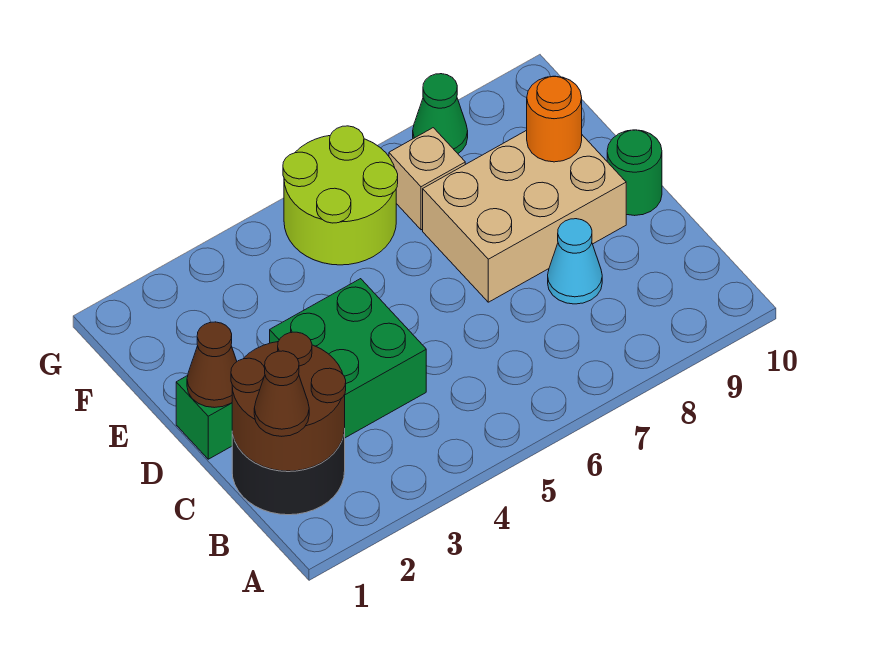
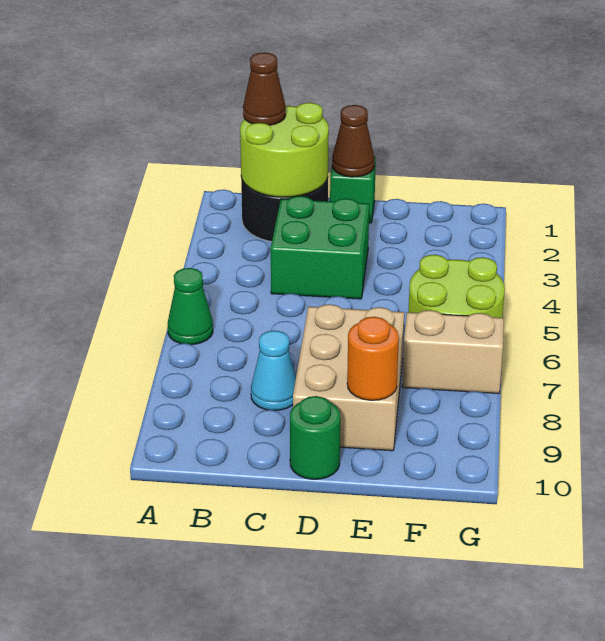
brown 2x2 round brick [231,332,346,471] -> lime 2x2 round brick [240,103,329,197]
tan 1x1 brick [389,128,465,230] -> tan 1x2 brick [402,310,504,394]
green 1x1 cone [413,74,468,153] -> green 1x1 cone moved to [168,268,213,345]

